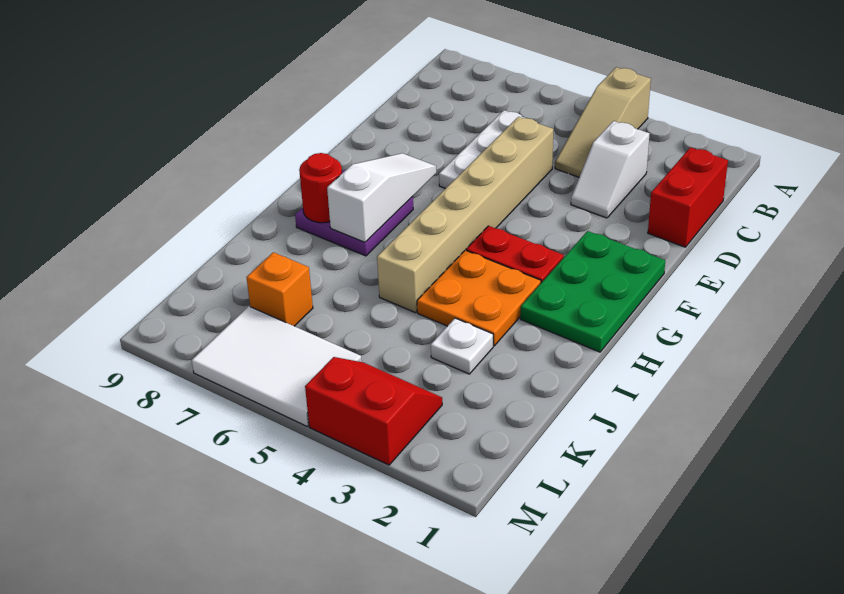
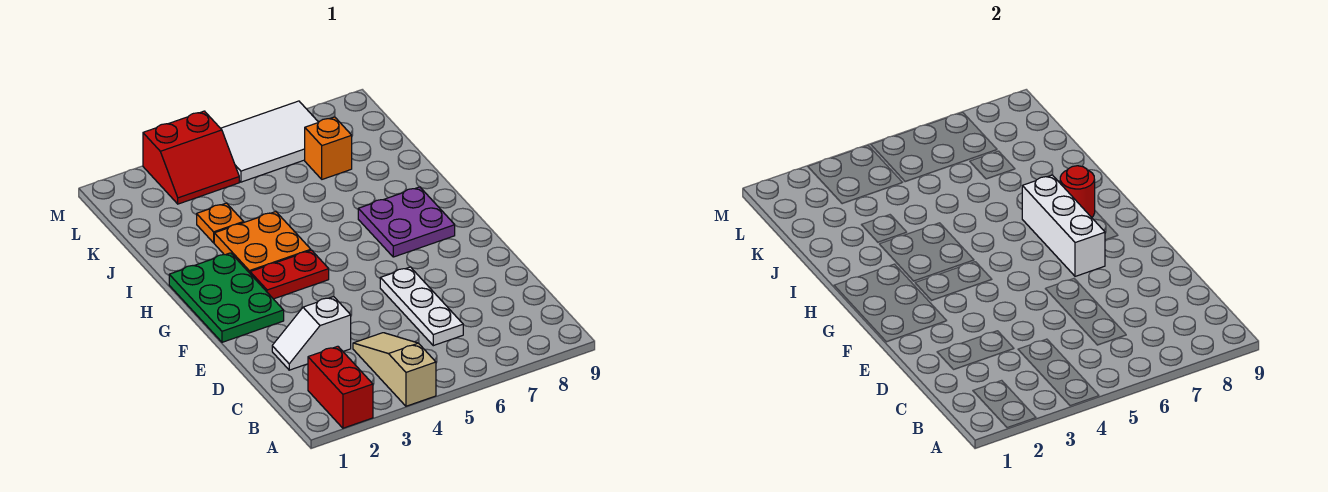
red 1x2 brick [648,147,728,247] -> red 1x2 brick moved to [308,346,373,428]
white 1x2 slope [571,121,649,218] -> white 1x2 slope turned to [272,297,351,370]
tan 1x6 brick [377,117,553,313] -> none
white 1x3 slope [327,153,436,242] -> white 1x3 brick [1022,175,1105,276]
white 1x1 plate [431,318,493,374] -> orange 1x1 plate [197,203,244,243]

